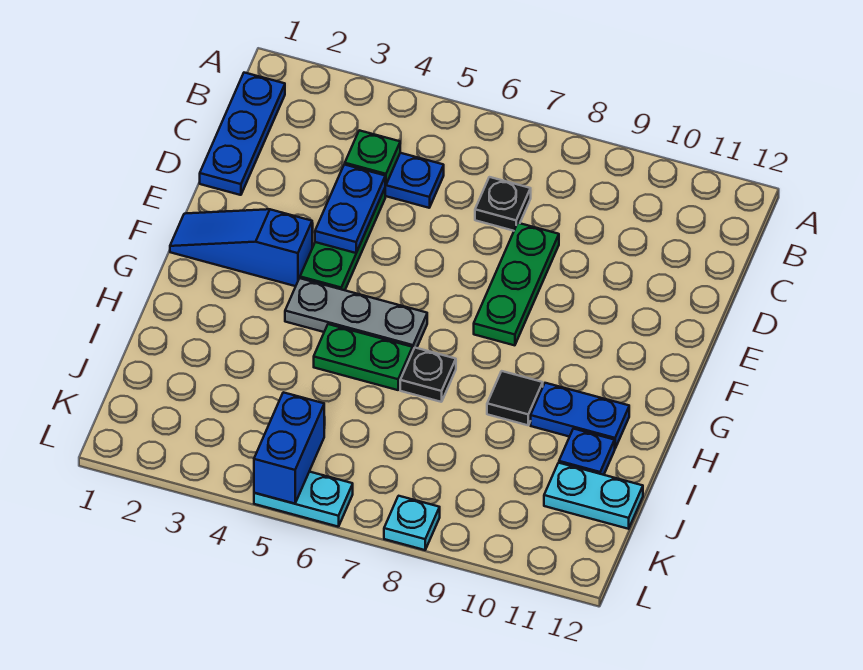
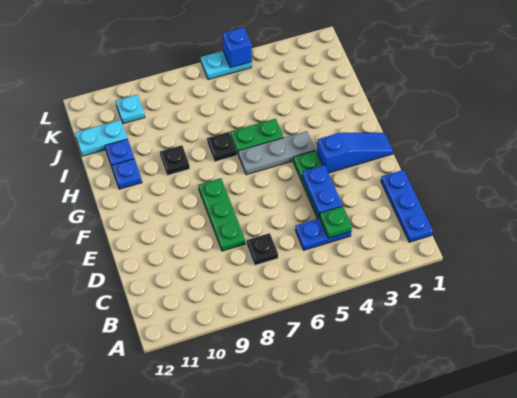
black 1x1 tile [487,371,543,425] -> black 1x1 plate [160,145,190,175]
blue 1x2 plate [531,383,629,448] -> blue 1x1 plate [112,159,142,189]
blue 1x2 brick [254,392,324,504] -> blue 1x1 brick [222,27,252,68]
cyan 1x1 plate [384,496,440,550] -> cyan 1x1 plate moved to [116,95,145,124]

